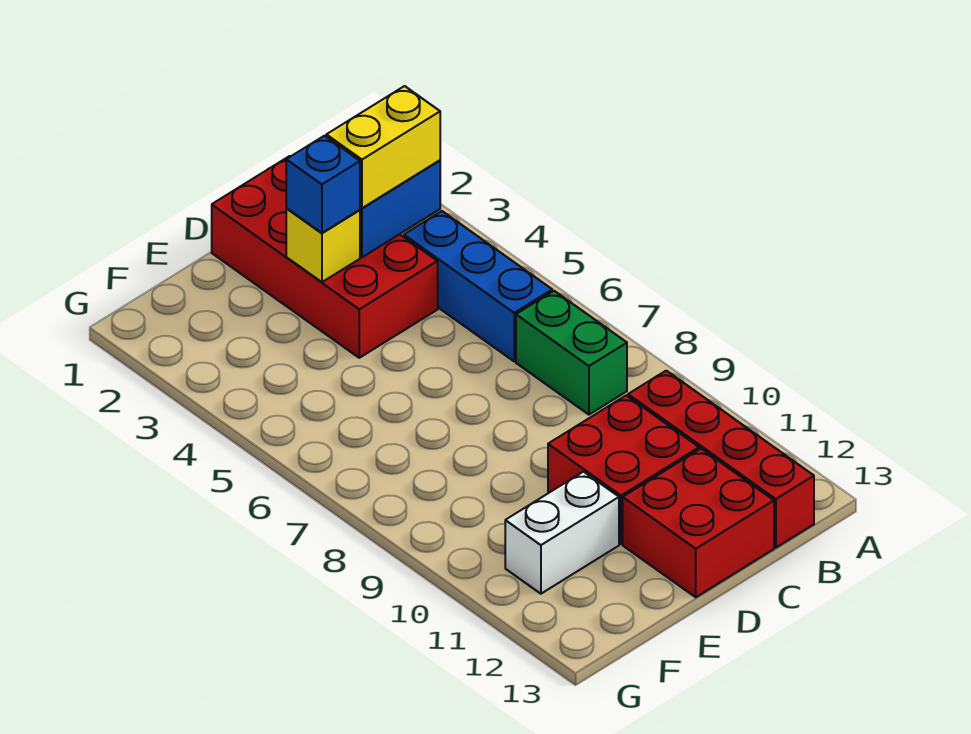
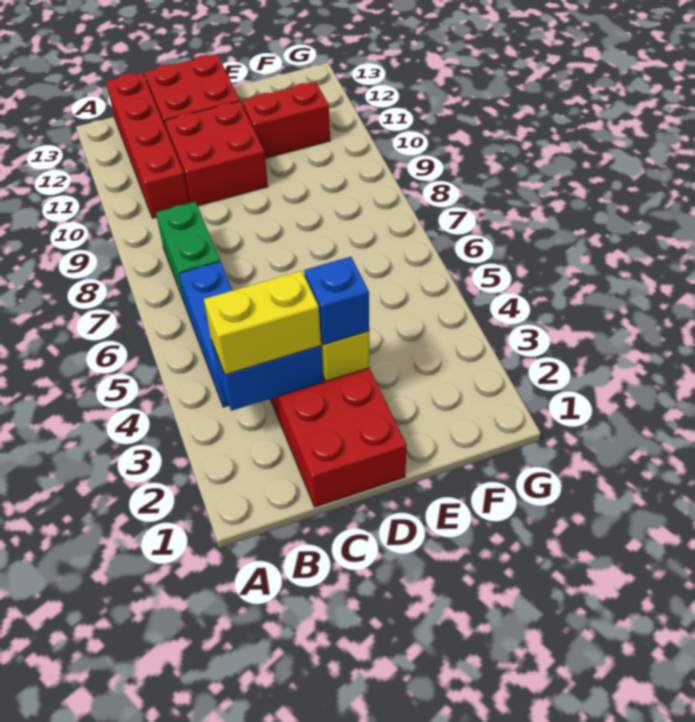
white 1x2 brick [505,472,619,594] -> red 1x2 brick [242,82,330,158]

